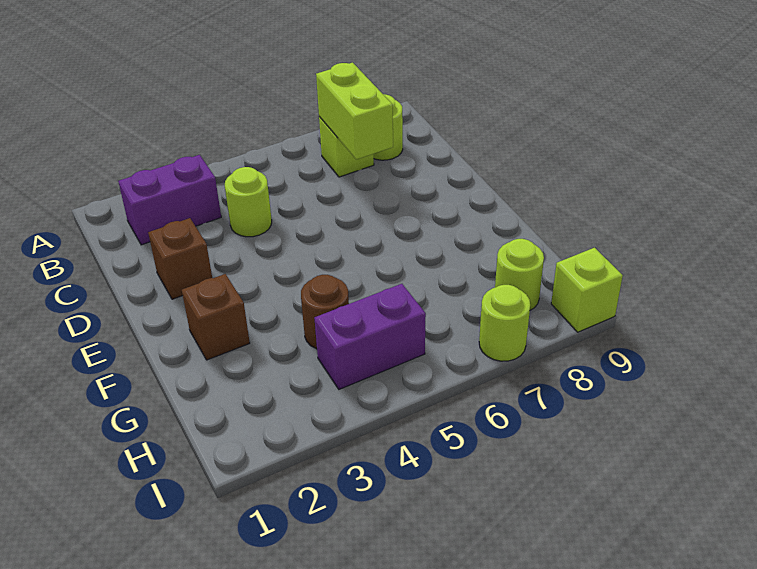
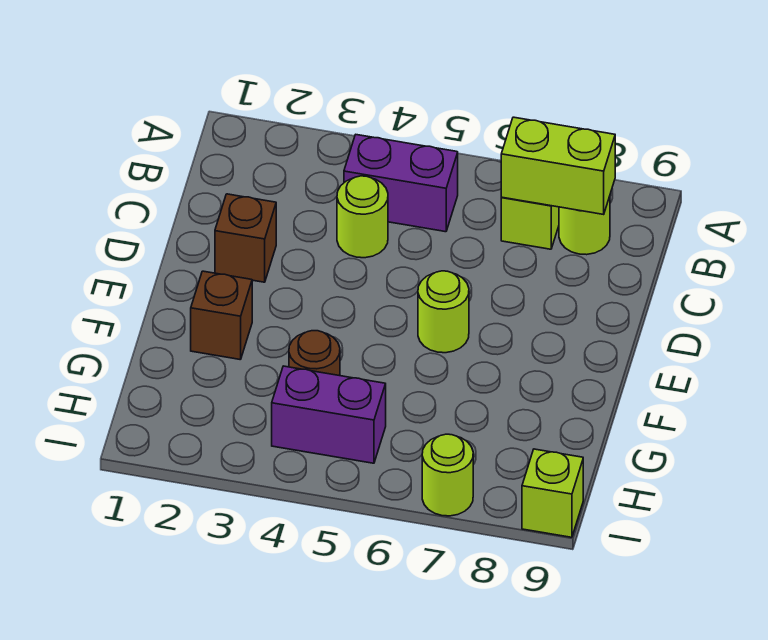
purple 1x2 brick [118,155,221,245] -> purple 1x2 brick moved to [344,135,458,232]
lime 1x2 brick [316,63,393,159] -> lime 1x2 brick turned to [501,117,615,214]
lime 1x1 round brick [495,239,544,310] -> lime 1x1 round brick moved to [418,271,469,353]

